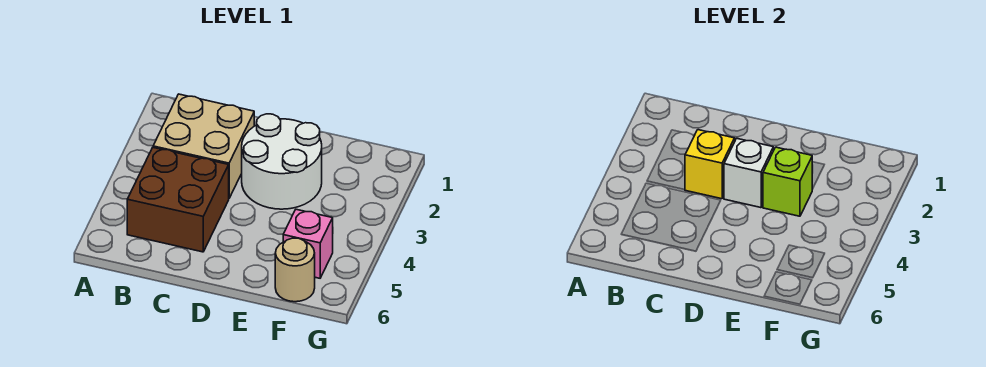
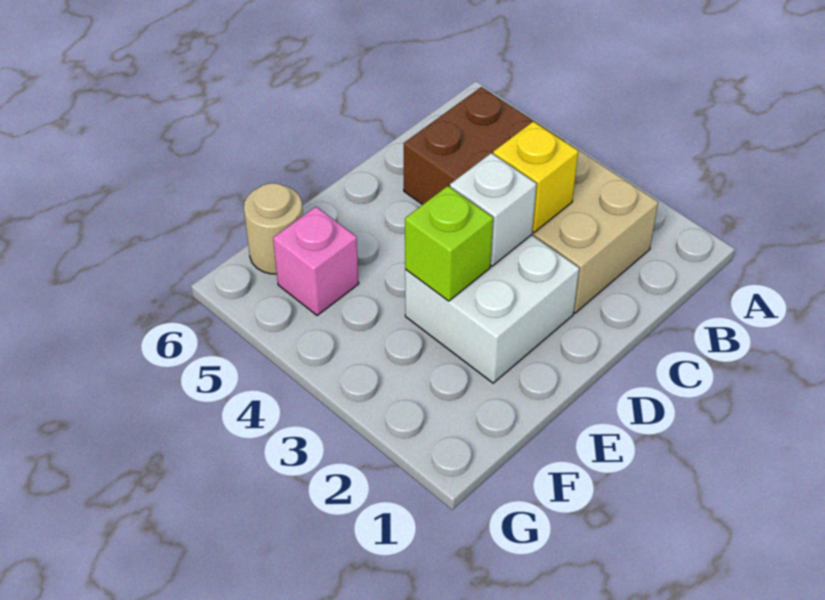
white 2x2 round brick [242,114,322,209] -> white 2x2 brick [405,235,579,383]

